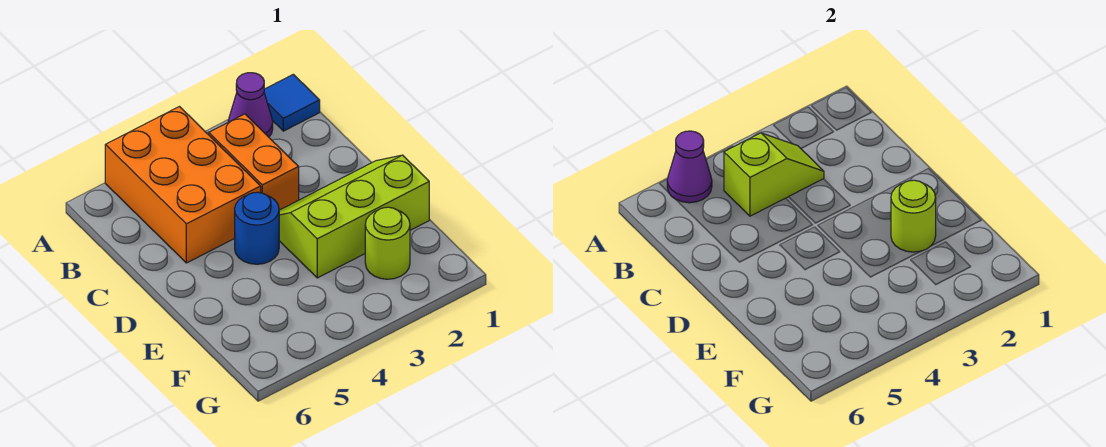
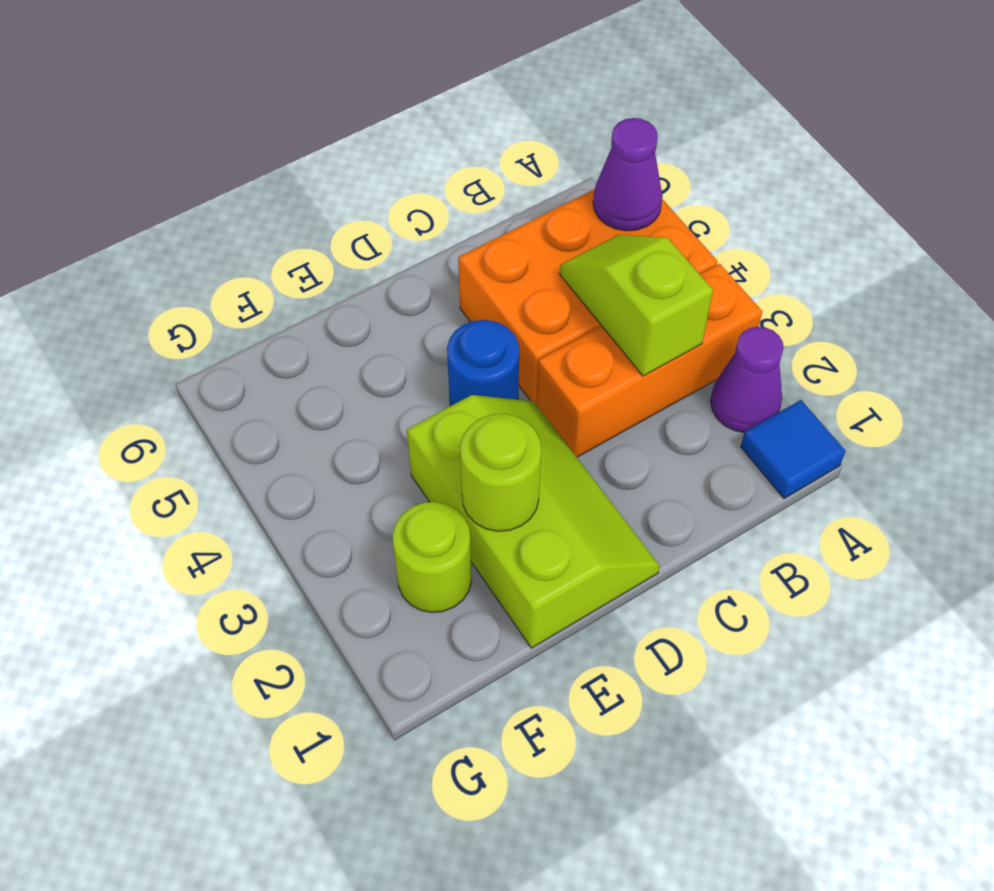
orange 1x2 brick [209,114,299,210] -> orange 1x3 brick [536,264,762,457]
lime 1x2 slope [724,133,824,216] -> lime 1x2 slope turned to [560,235,713,376]

